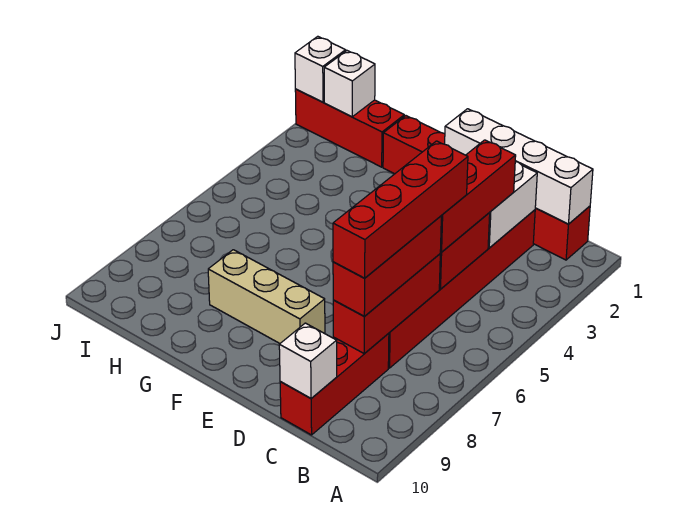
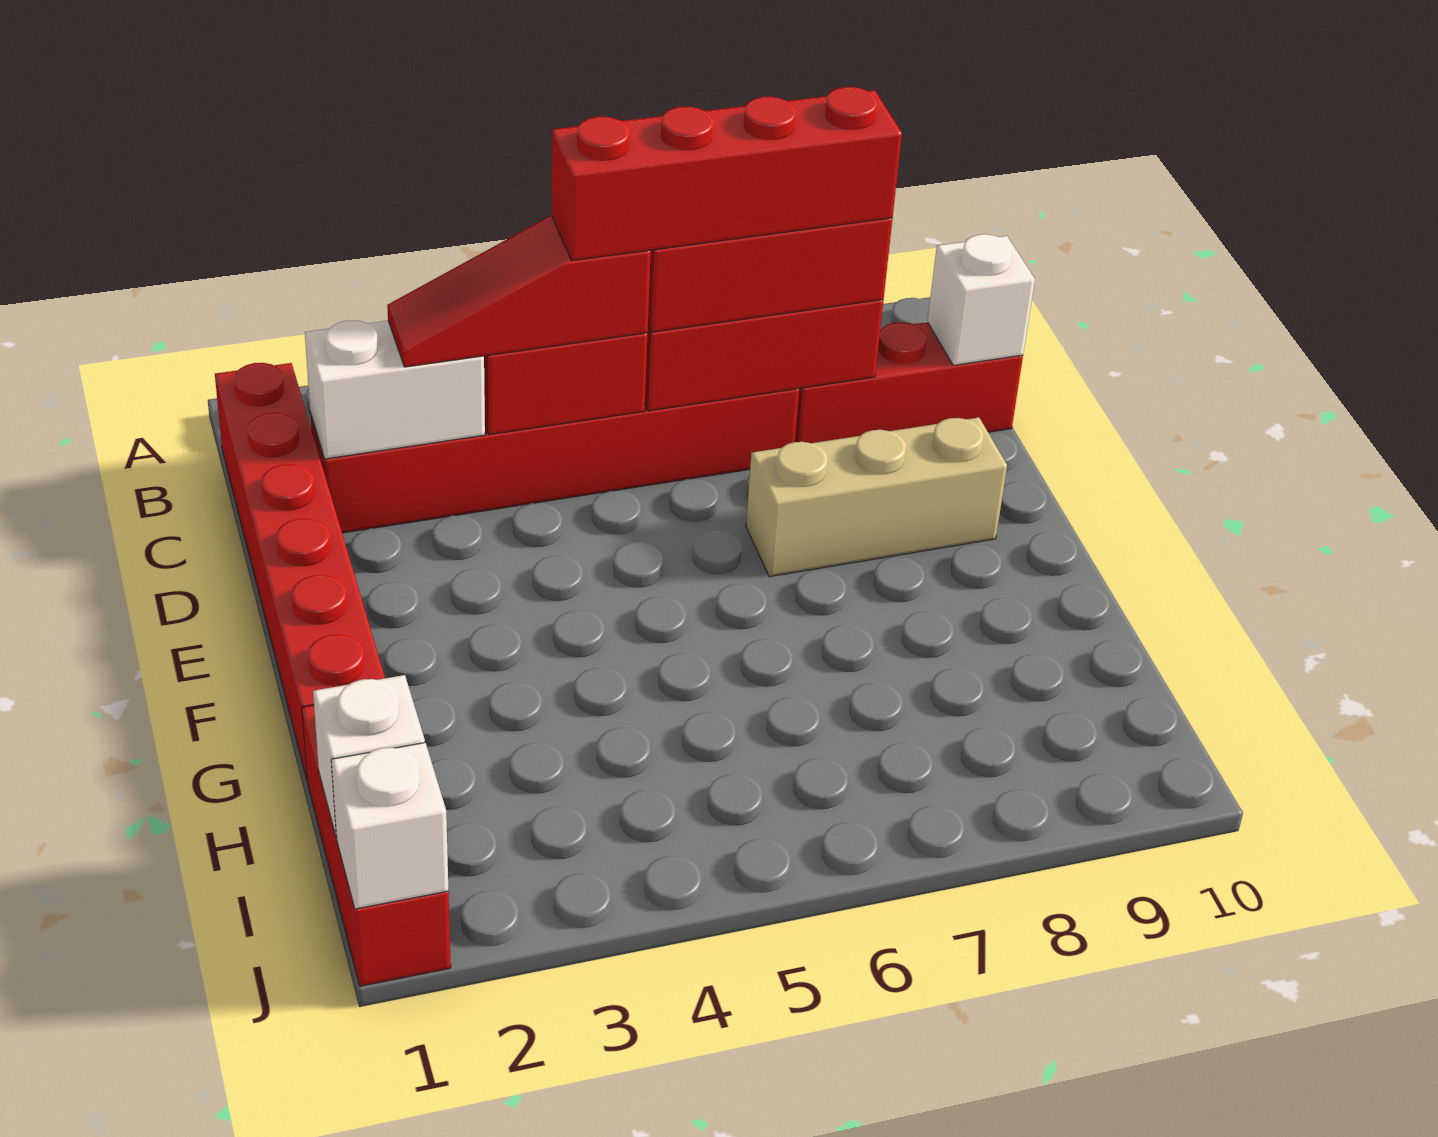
white 1x4 brick [445,109,593,224] -> none
red 1x3 brick [440,140,516,252] -> red 1x3 slope [387,216,651,367]
tan 1x3 brick [208,250,325,343] -> tan 1x3 brick turned to [746,417,1007,577]

